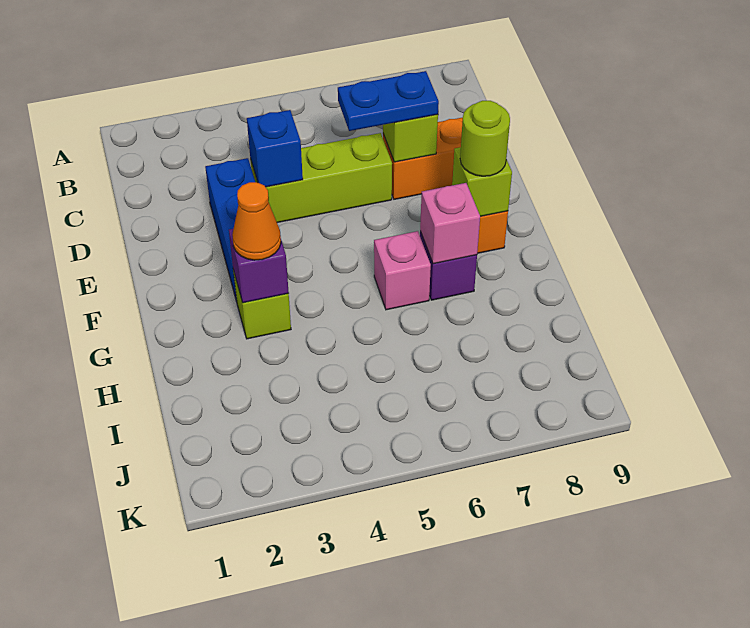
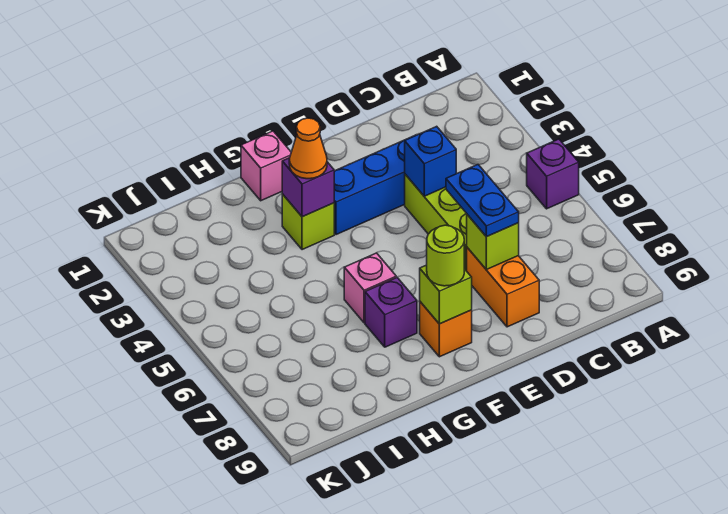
none -> purple 1x1 brick [527,139,579,209]
pink 1x1 brick [420,183,480,264] -> pink 1x1 brick moved to [241,131,291,201]

